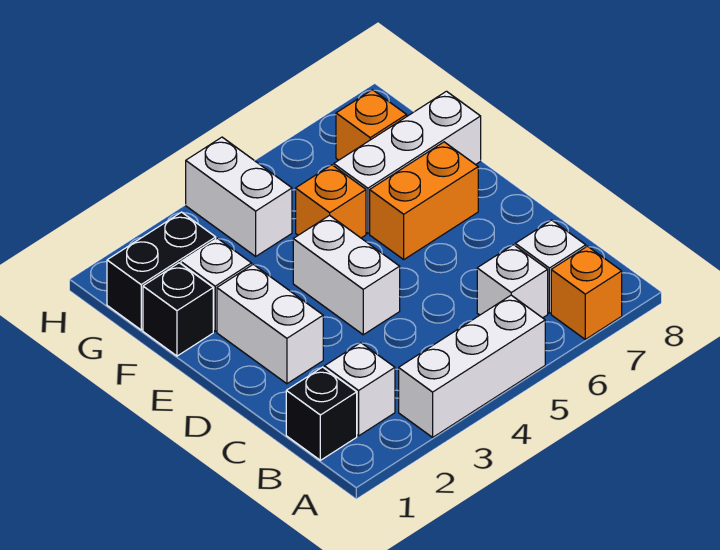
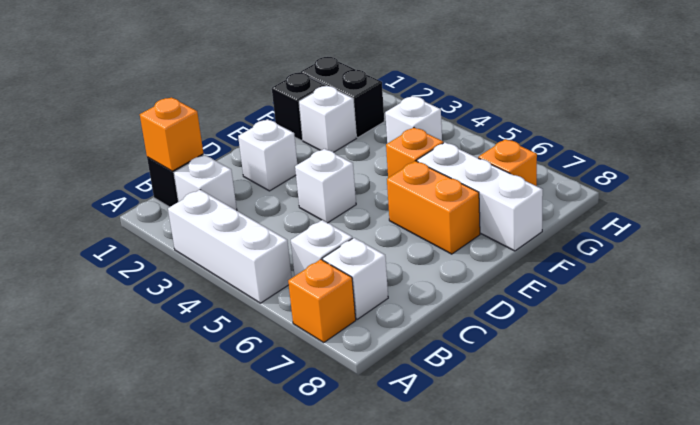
none -> orange 1x1 brick [140,97,203,171]
white 1x2 brick [217,264,323,384] -> white 1x1 brick [238,119,297,191]
white 1x2 brick [293,215,400,335] -> white 1x1 brick [295,149,356,223]
white 1x2 brick [186,137,292,256] -> white 1x1 brick [385,96,442,143]

